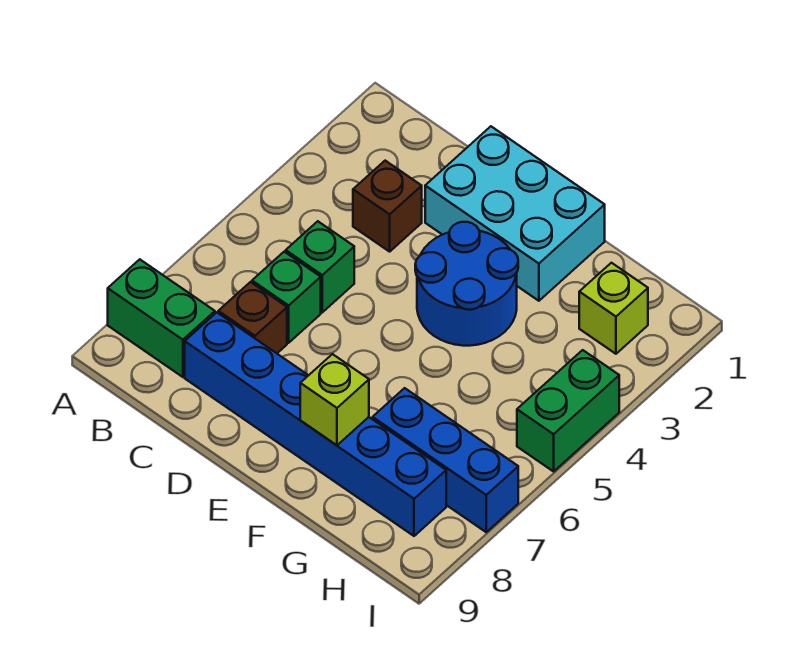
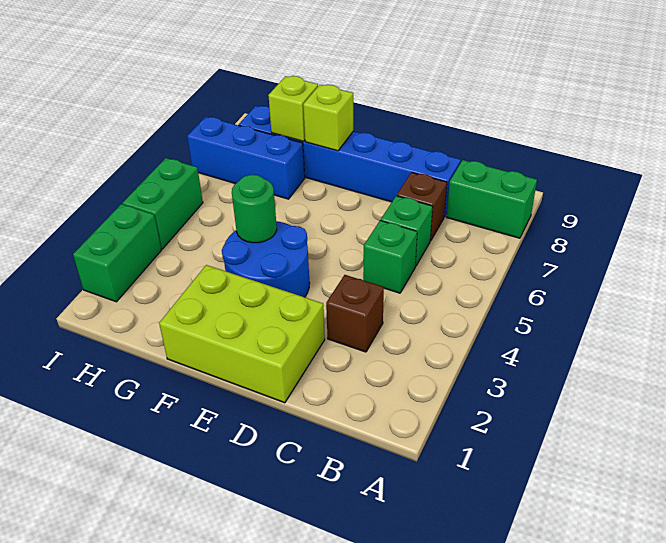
cyan 2x3 brick [425,126,605,301] -> lime 2x3 brick [159,265,325,403]
none -> green 1x1 round brick [232,175,277,243]
lime 1x1 brick [579,263,648,354] -> lime 1x1 brick moved to [268,76,318,141]
none -> green 1x2 brick [73,204,161,302]

